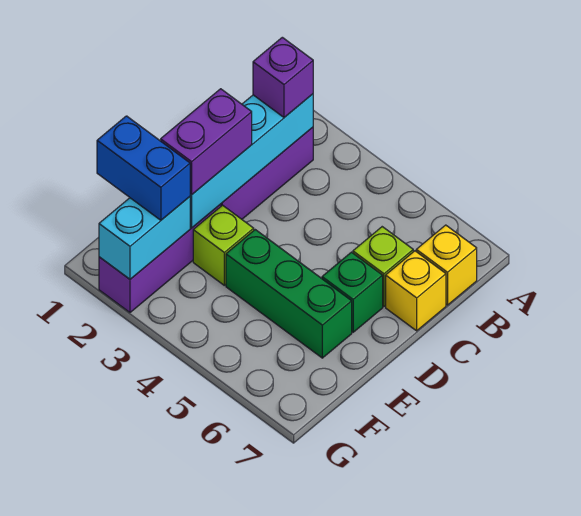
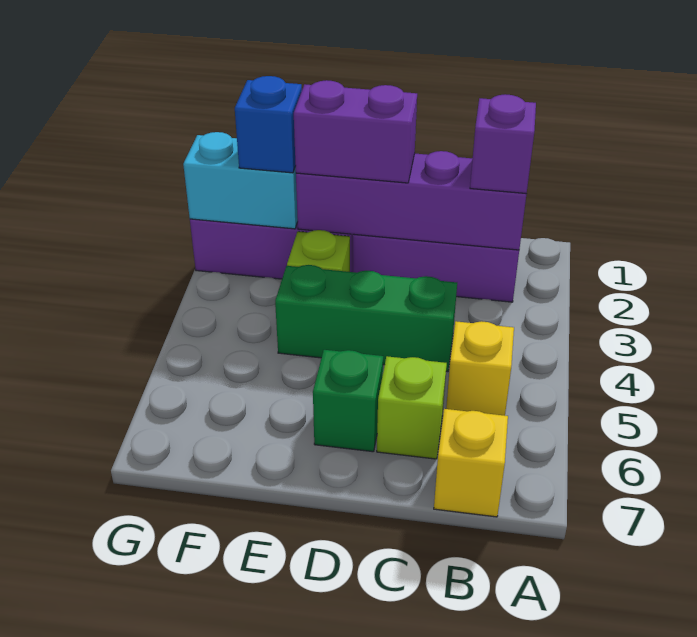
cyan 1x4 brick [190,94,313,228] -> purple 1x4 brick [296,151,526,250]
yellow 1x1 brick [386,251,446,331] -> yellow 1x1 brick moved to [446,321,514,416]
green 1x3 brick [226,230,352,358] -> green 1x3 brick turned to [275,265,457,372]
blue 1x2 brick [97,116,190,220] -> blue 1x1 brick [235,76,302,173]

